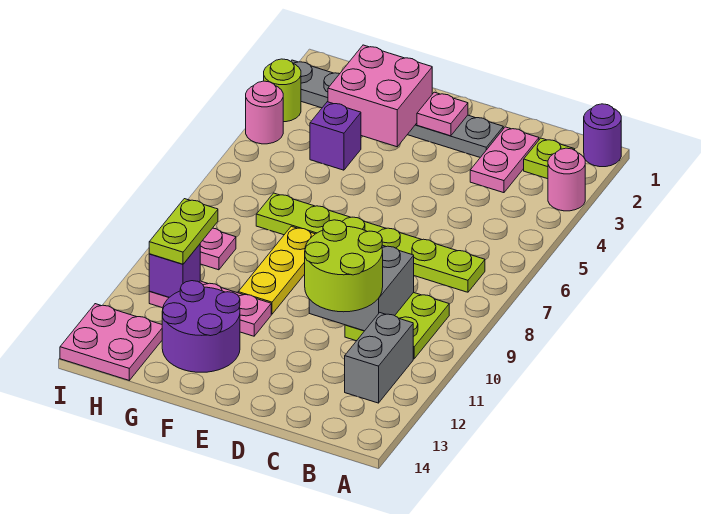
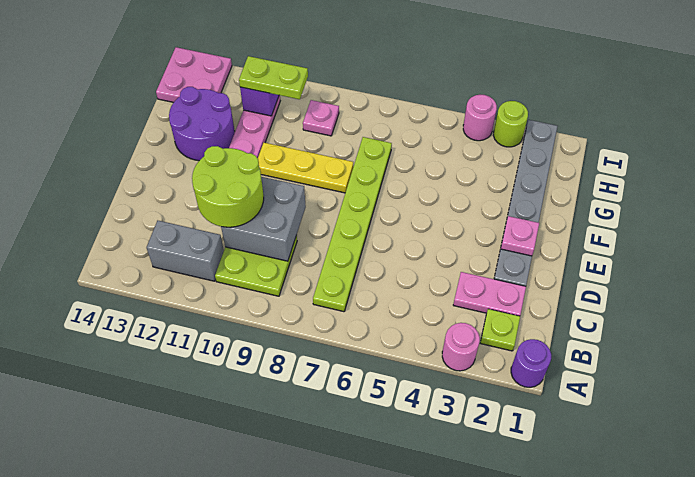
pink 2x2 brick [328,45,432,147] -> none
purple 1x1 brick [310,102,361,170] -> none

